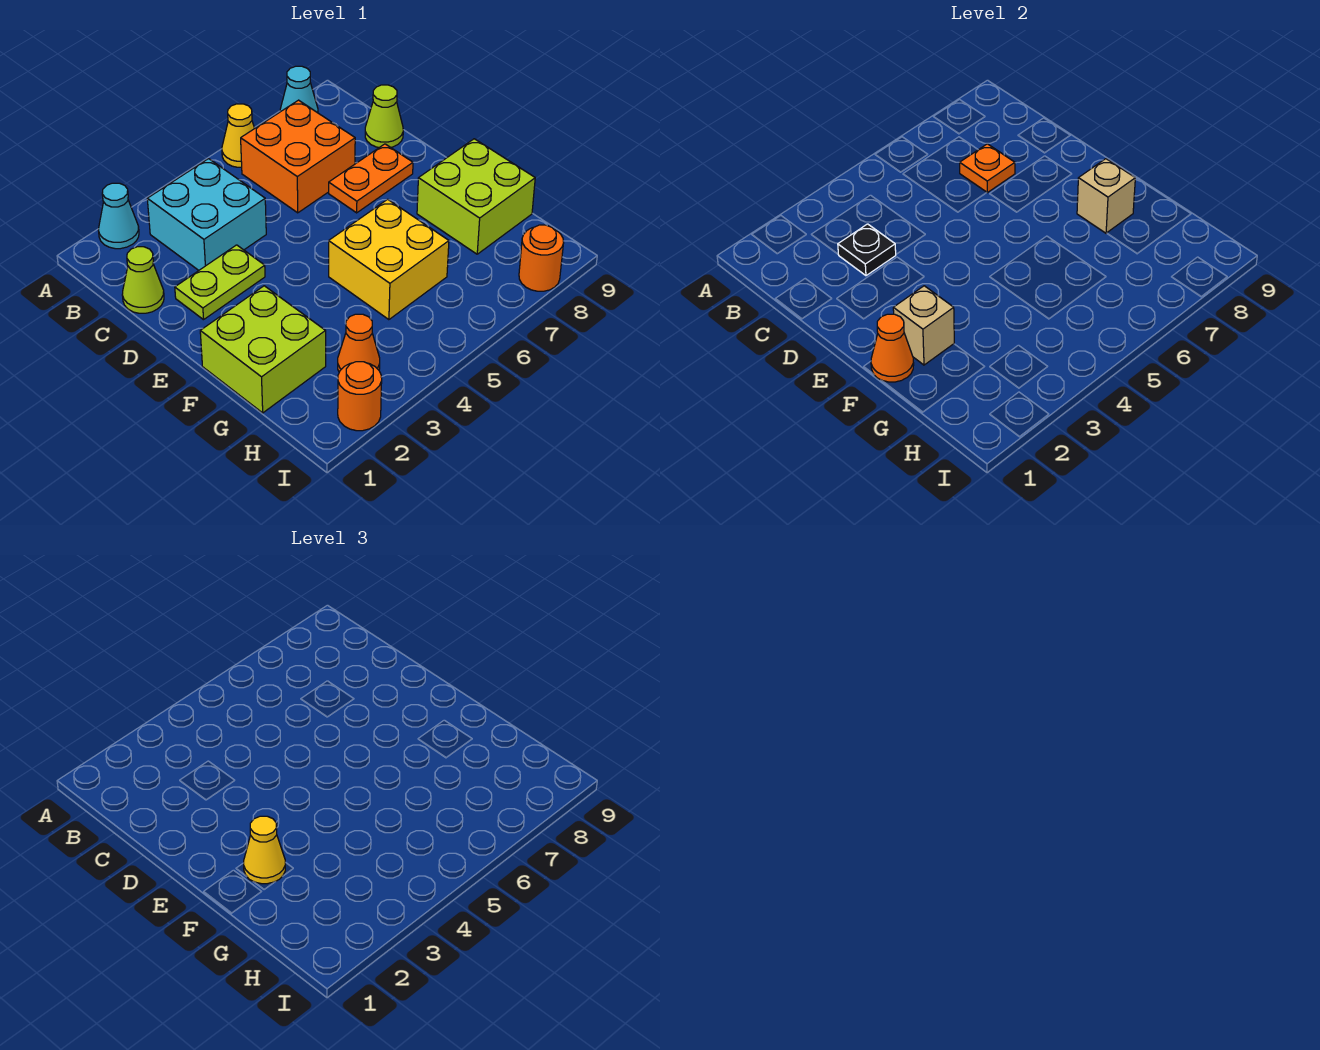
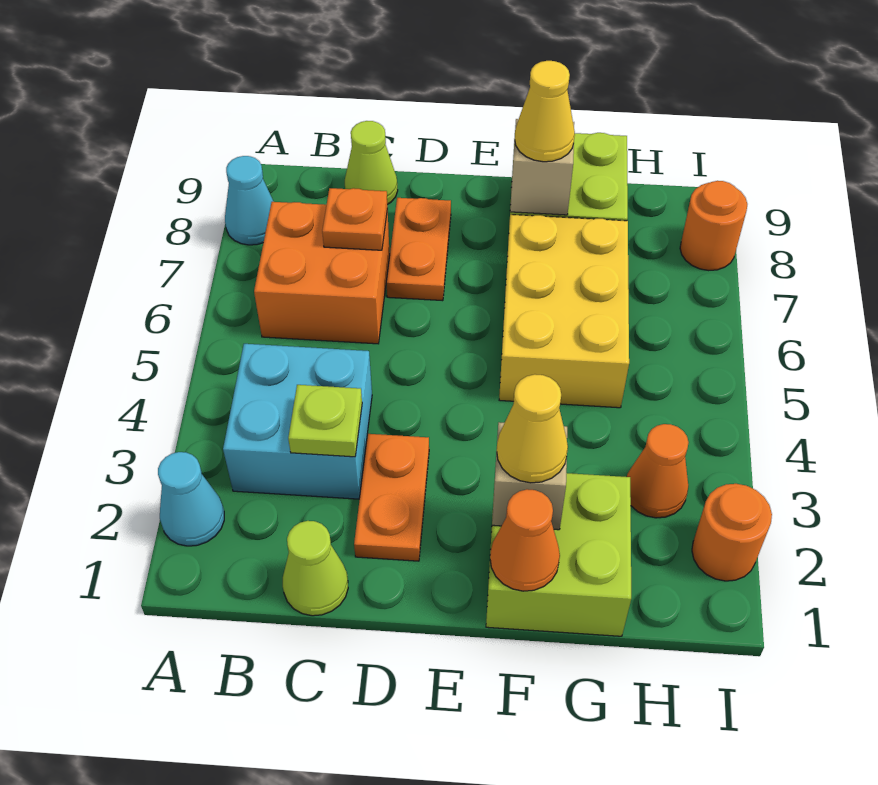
yellow 1x1 cone [222,104,255,167] -> yellow 1x1 cone moved to [515,61,575,162]
black 1x1 plate [838,224,896,276] -> lime 1x1 plate [288,385,362,457]
lime 1x2 plate [175,245,265,320] -> orange 1x2 plate [354,434,429,561]
yellow 2x2 brick [329,199,449,320] -> yellow 2x3 brick [499,215,629,408]

